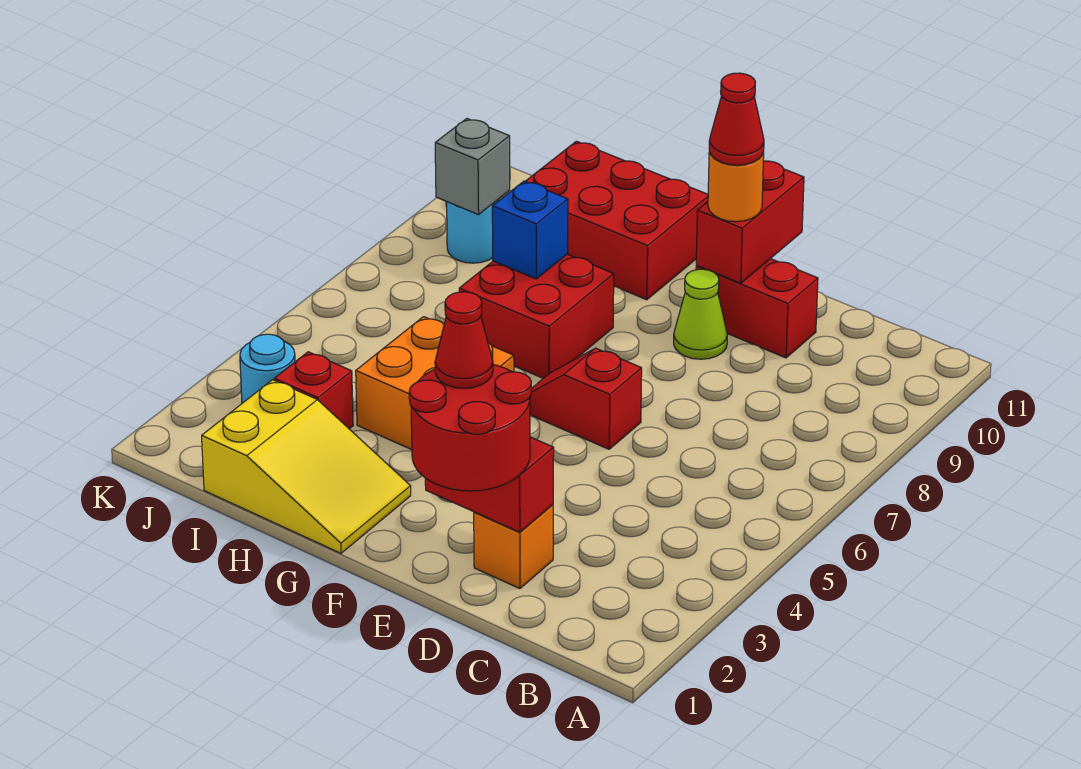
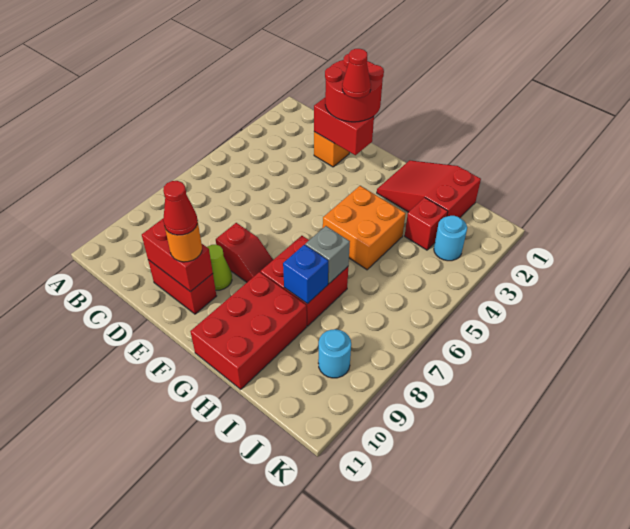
red 1x2 slope [530,348,642,449] -> red 1x2 slope moved to [216,223,273,282]
red 1x2 brick [696,161,804,283] -> red 1x2 brick turned to [142,218,213,292]
yellow 2x3 slope [202,380,411,553] -> red 2x3 slope [377,160,481,218]
red 2x3 brick [526,141,708,300] -> red 2x3 brick turned to [190,272,307,389]
grey 1x1 brick [435,119,510,215] -> grey 1x1 brick moved to [305,226,350,284]

